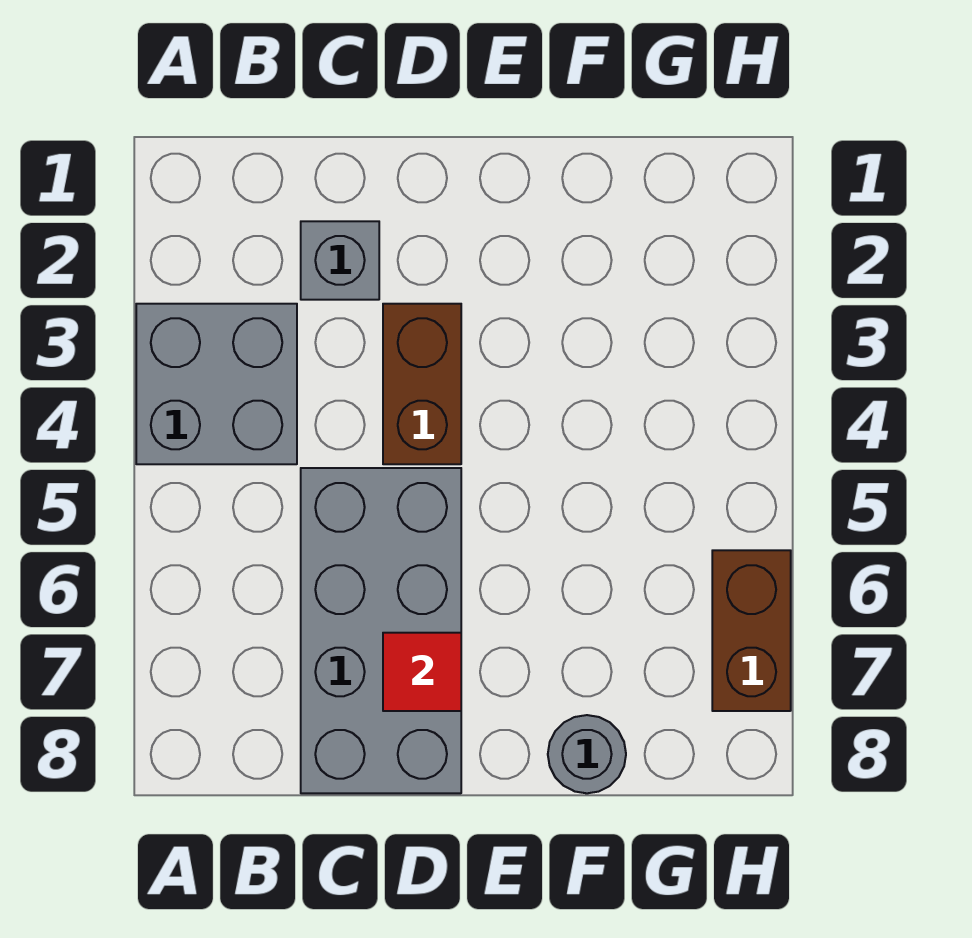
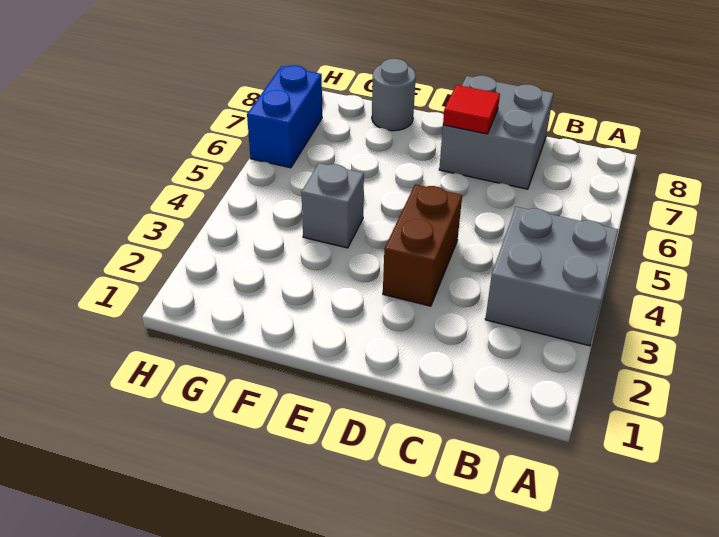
grey 1x1 brick [301,221,379,300] -> grey 1x1 brick moved to [301,163,364,248]
grey 2x4 brick [301,468,461,793] -> grey 2x2 brick [439,76,553,189]
brown 1x2 brick [712,550,791,711] -> blue 1x2 brick [247,65,322,168]

